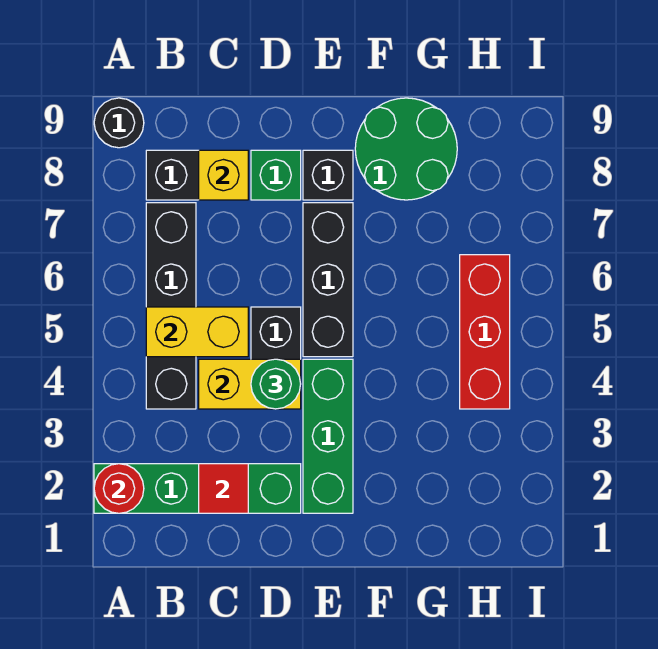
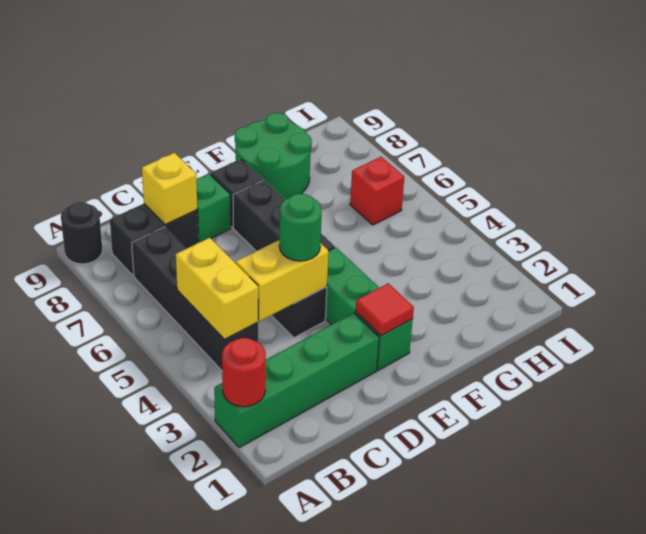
yellow 1x2 brick [146,307,248,357] -> yellow 1x2 brick turned to [176,238,258,339]
red 1x1 tile [199,464,248,513] -> red 1x1 tile moved to [356,283,414,336]
red 1x3 brick [460,255,510,409] -> red 1x1 brick [350,157,404,225]

